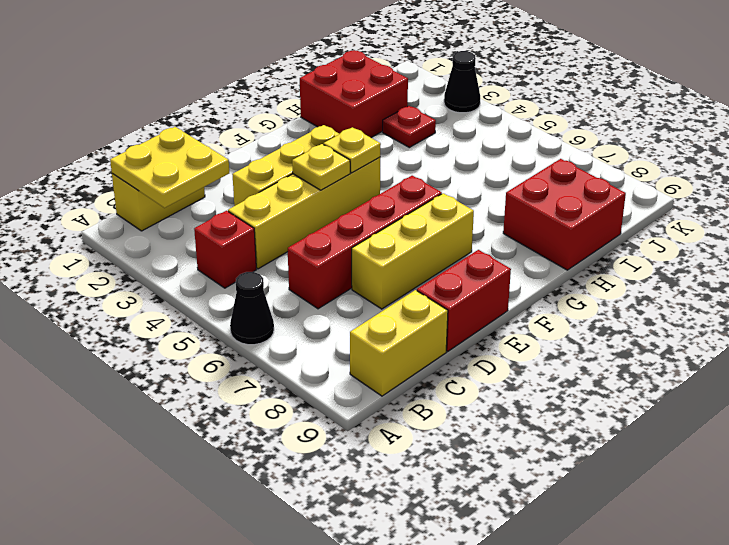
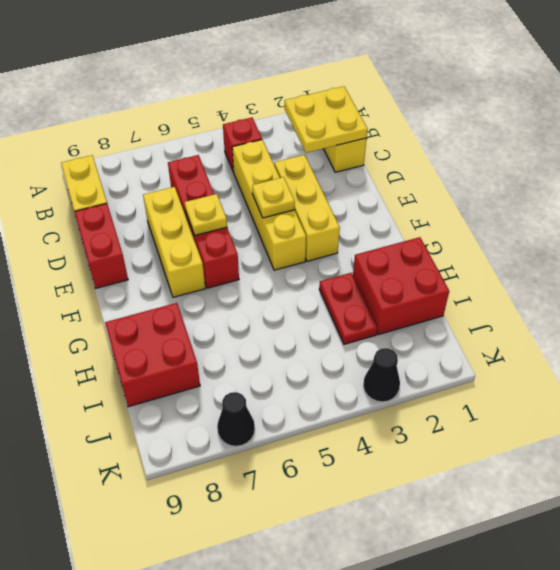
black 1x1 cone [230,272,274,345] -> black 1x1 cone moved to [217,392,255,446]
yellow 1x1 plate [323,127,381,173] -> yellow 1x1 plate moved to [184,194,227,235]
red 1x1 plate [383,106,436,147] -> red 1x2 plate [319,273,377,344]

